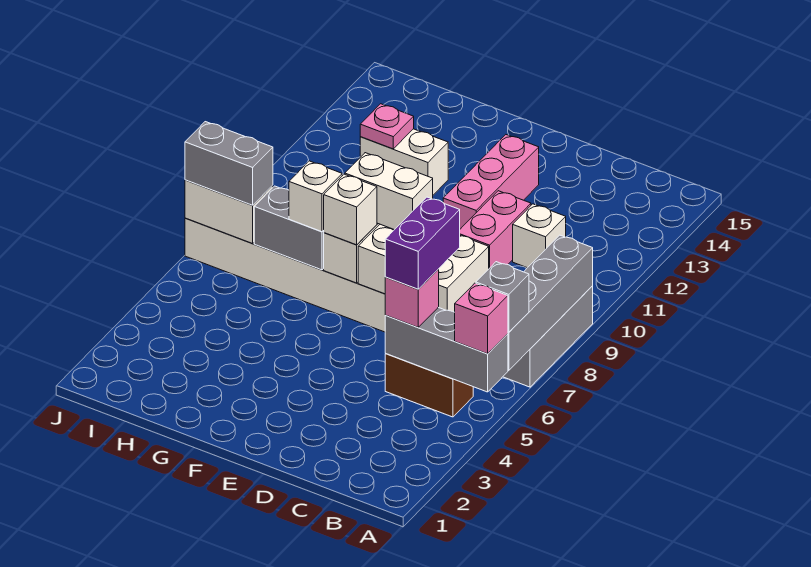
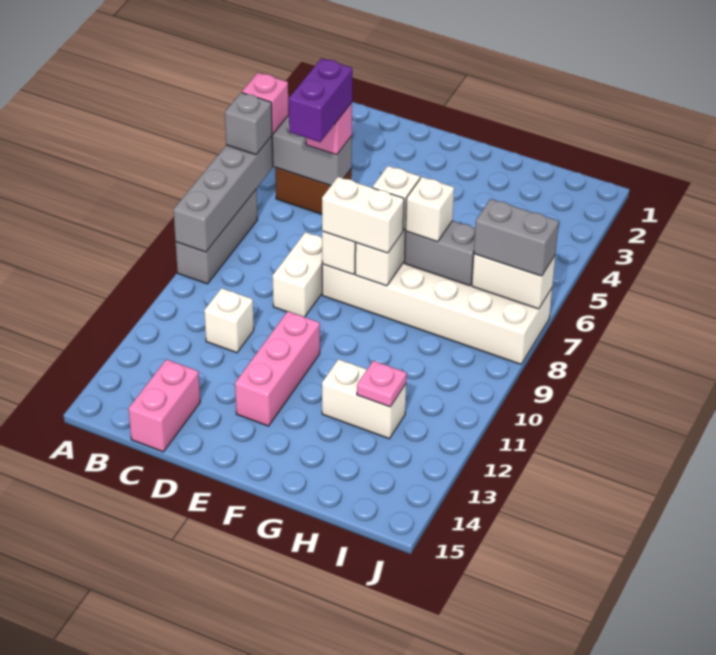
pink 1x2 brick [460,191,531,268] -> pink 1x2 brick moved to [128,359,200,452]

